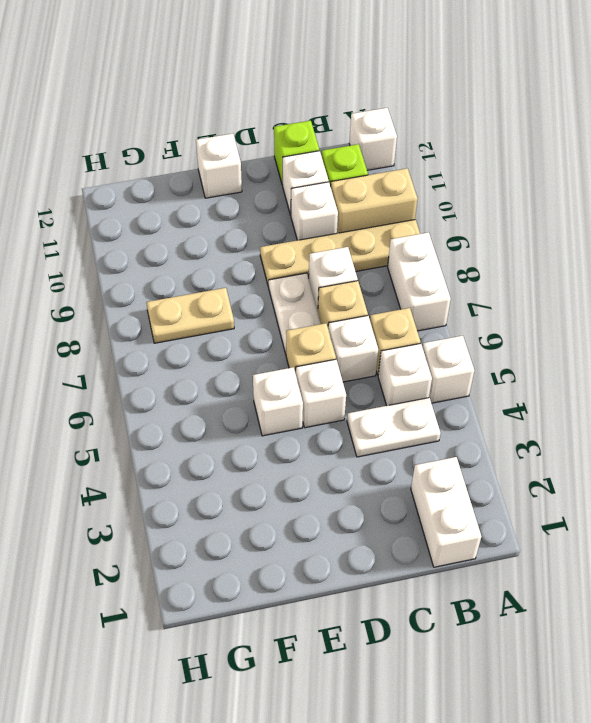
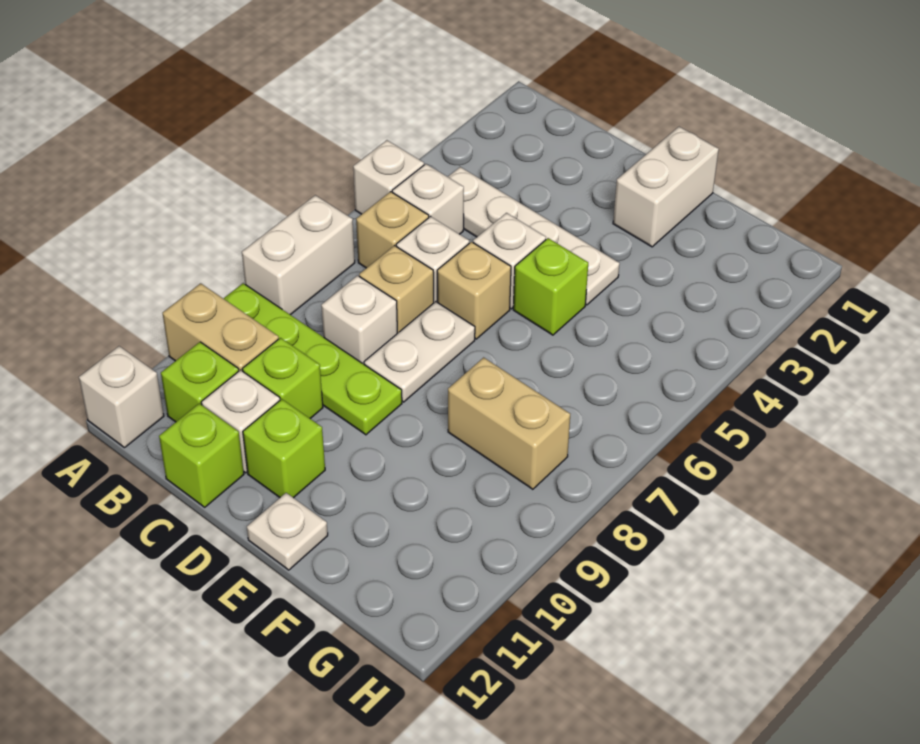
tan 1x4 plate [260,220,420,287] -> lime 1x4 plate [223,283,402,435]
white 1x2 brick [411,457,482,567] -> white 1x2 brick moved to [613,127,719,247]
white 1x2 plate [347,398,441,457] -> white 1x4 plate [448,167,620,305]
white 1x1 brick [291,182,338,240] -> lime 1x1 brick [242,338,323,418]
none -> lime 1x1 brick [243,399,325,498]
white 1x1 brick [253,367,303,436] -> lime 1x1 brick [513,238,588,335]
white 1x1 brick [196,134,242,198] -> white 1x1 plate [247,493,328,570]
tan 1x2 plate [146,288,234,343] -> tan 1x2 brick [448,357,570,489]

